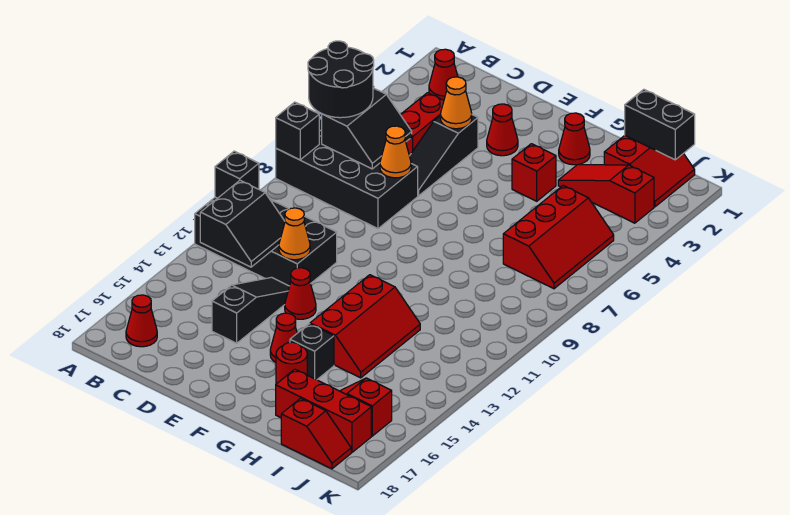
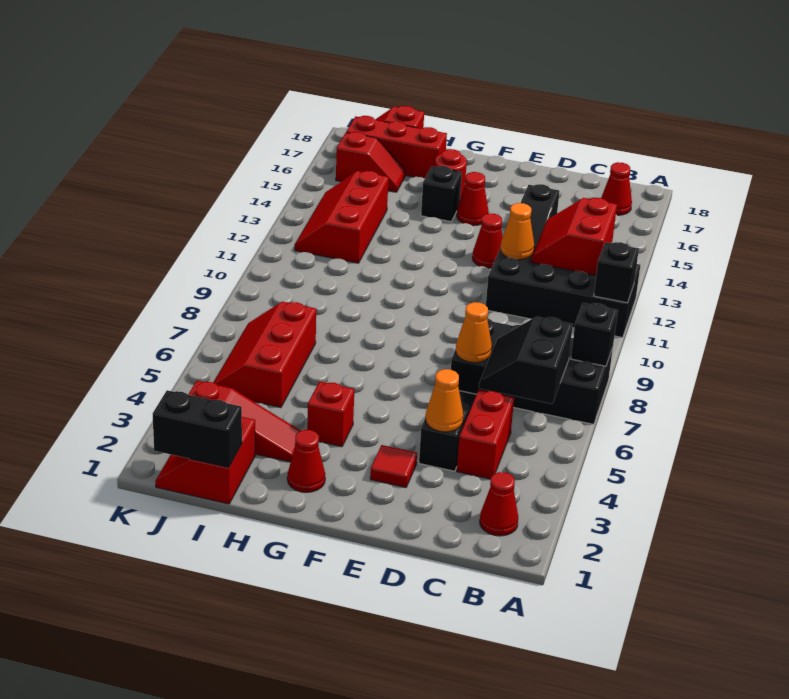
black 2x2 round brick [308,41,374,118] -> none
black 2x2 slope [200,180,285,267] -> red 2x2 slope [531,198,617,275]
red 1x1 cone [487,104,518,156] -> red 1x1 tile [370,445,417,488]
red 2x3 slope [310,275,420,378] -> red 2x3 slope moved to [295,171,389,263]

